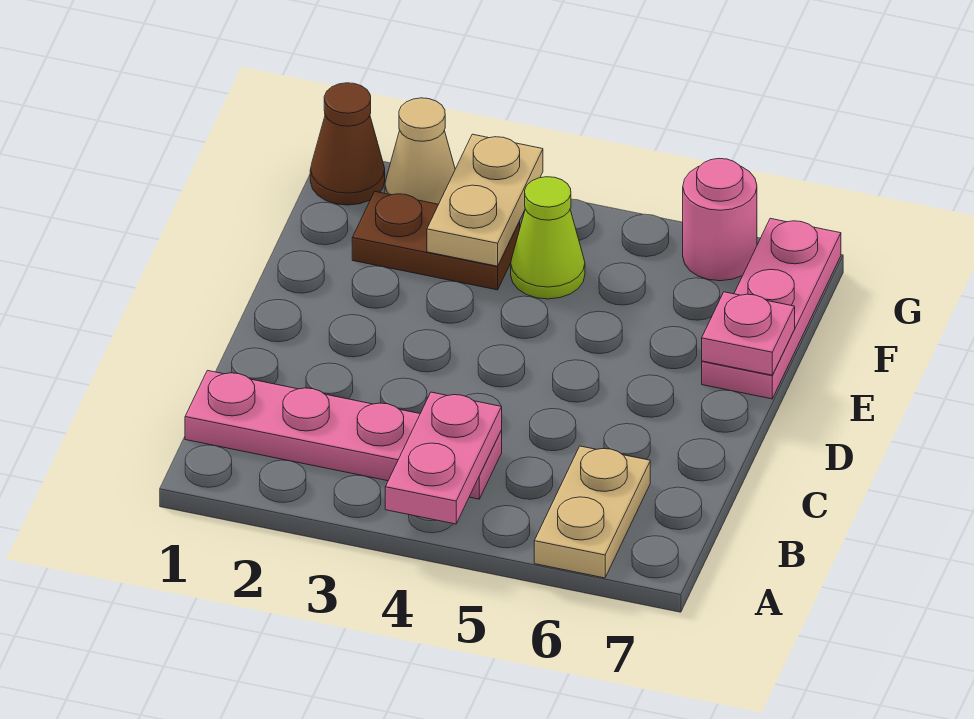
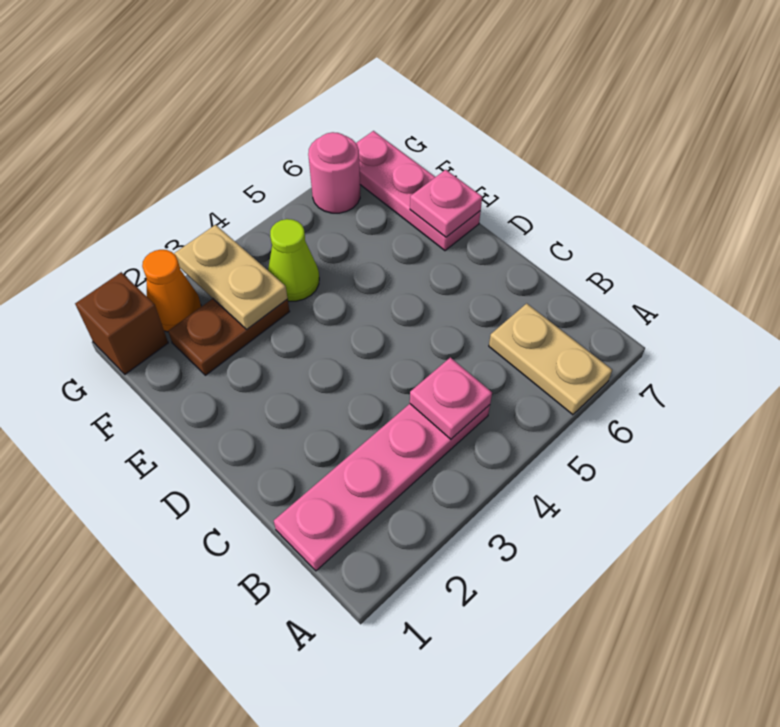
pink 1x2 plate [385,392,502,524] -> pink 1x1 plate [410,357,492,439]
brown 1x1 cone [310,83,385,205] -> brown 1x1 brick [75,272,168,374]
tan 1x1 cone [385,98,455,204] -> orange 1x1 cone [142,250,201,332]

